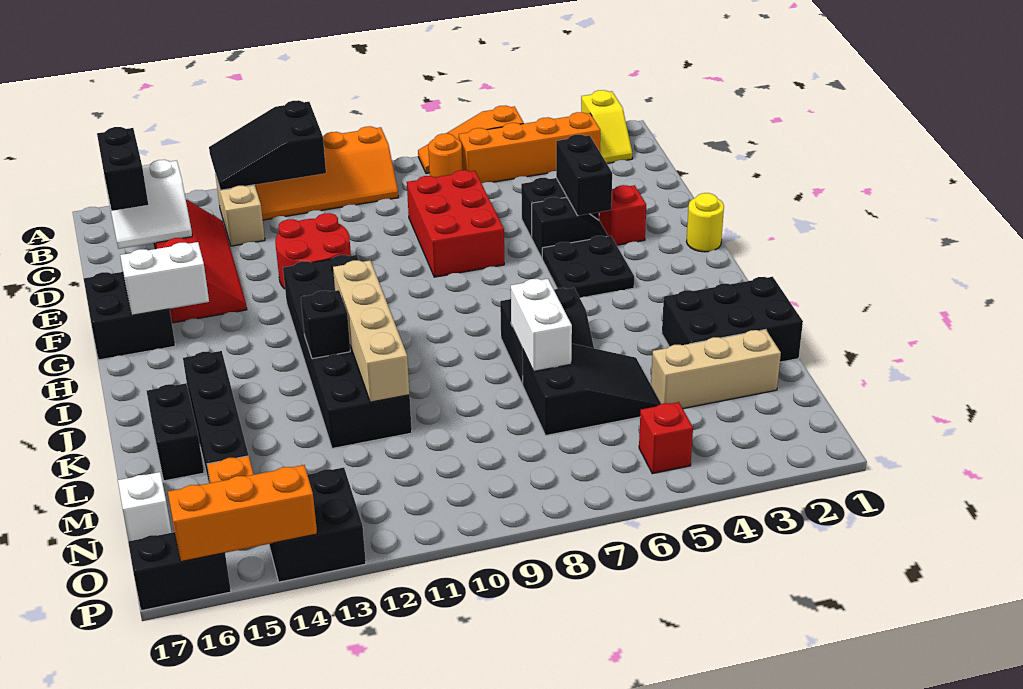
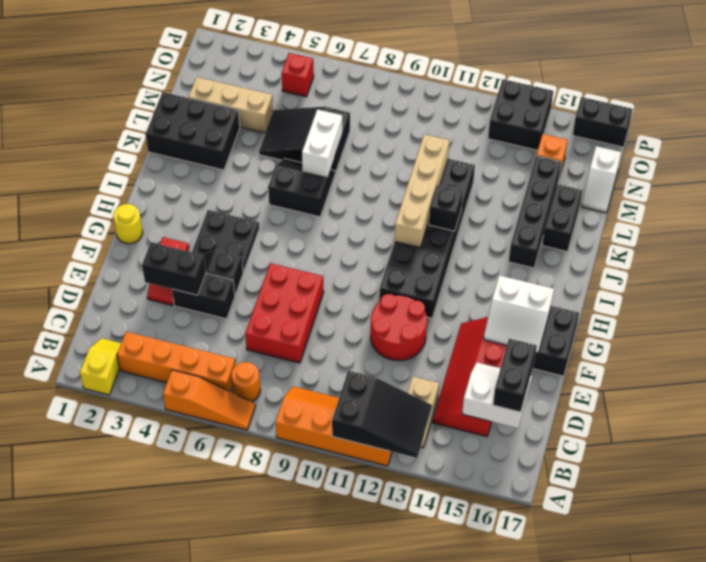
black 1x2 brick [556,135,612,216] -> black 1x2 brick turned to [142,242,206,295]
orange 1x3 brick [168,465,317,562] -> none

